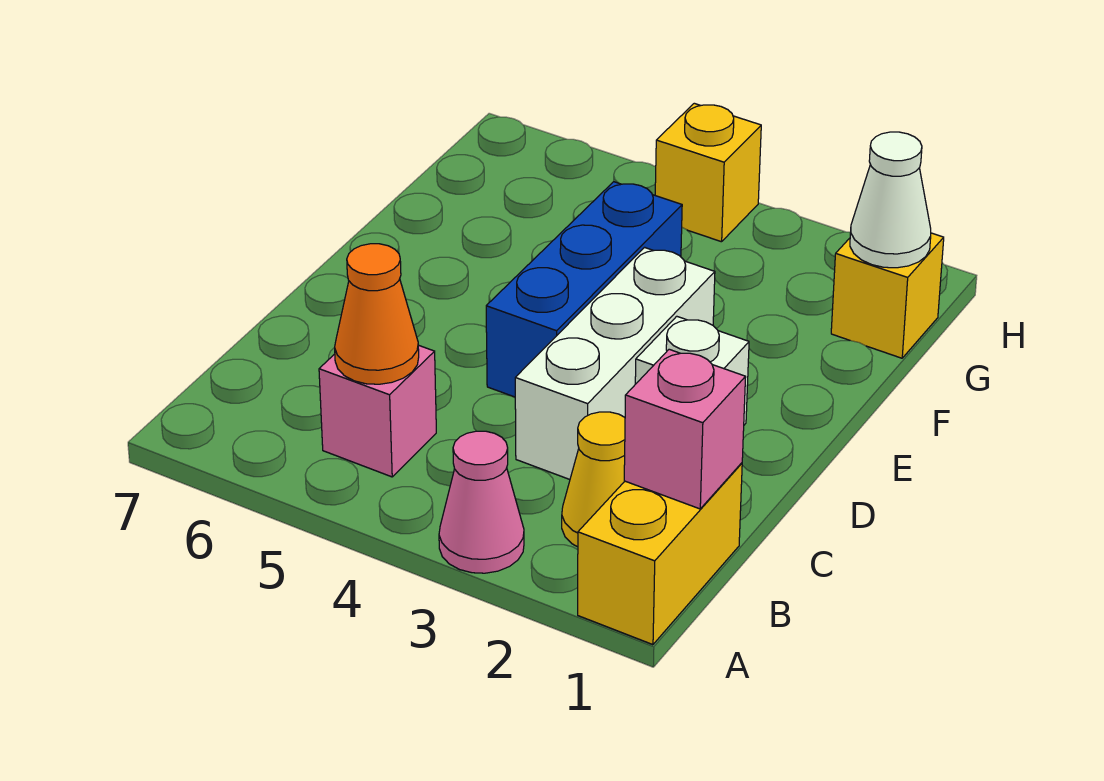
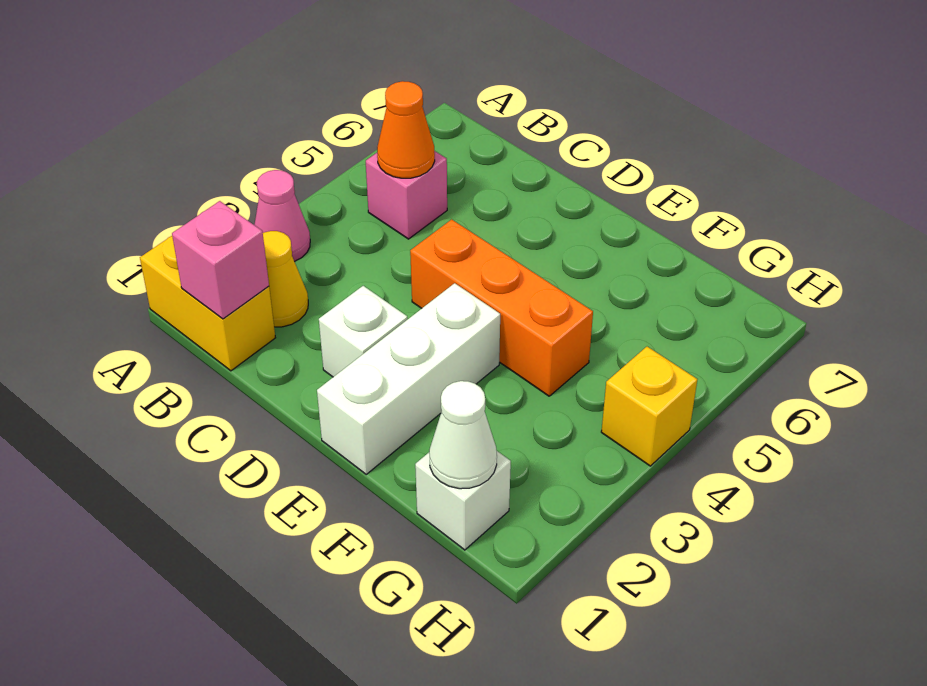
white 1x3 brick [515,247,715,479] -> white 1x3 brick turned to [317,283,500,474]
blue 1x3 brick [486,182,682,397] -> orange 1x3 brick [410,219,593,396]
yellow 1x1 brick [831,233,944,358] -> white 1x1 brick [415,451,511,550]

